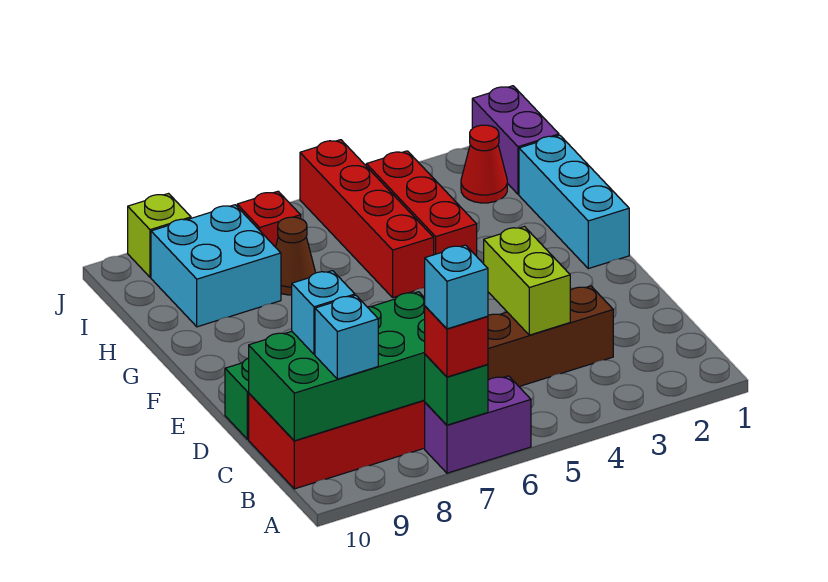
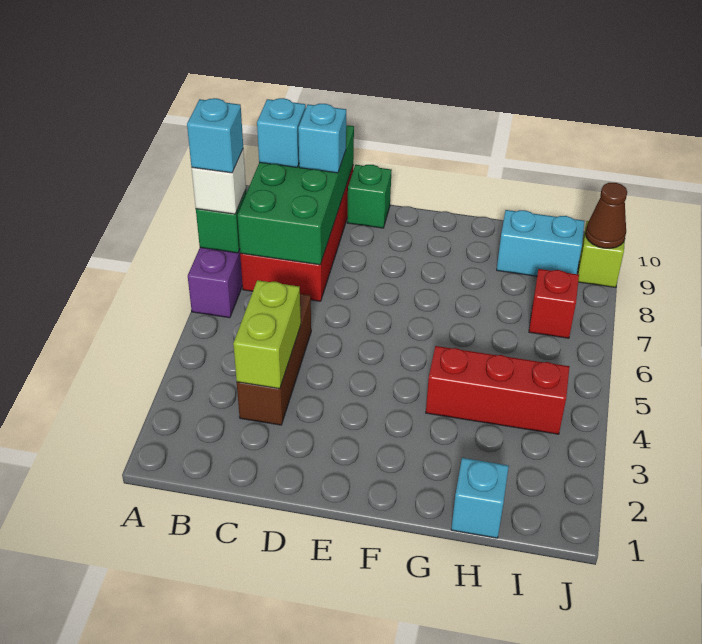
red 1x1 brick [425,306,488,377] -> white 1x1 brick [192,149,246,214]
lime 1x2 brick [484,227,570,335] -> lime 1x2 brick turned to [233,280,301,389]
cyan 1x3 brick [519,135,629,269] -> cyan 1x1 brick [451,458,509,538]
red 1x4 brick [300,140,434,298] -> none
brown 1x1 cone [276,217,315,295] -> brown 1x1 cone moved to [585,183,627,248]
cyan 2x2 brick [151,205,281,327] -> cyan 1x2 brick [497,210,585,276]
purple 1x2 brick [472,86,559,194] -> none
red 1x1 cone [461,125,507,203] -> none

